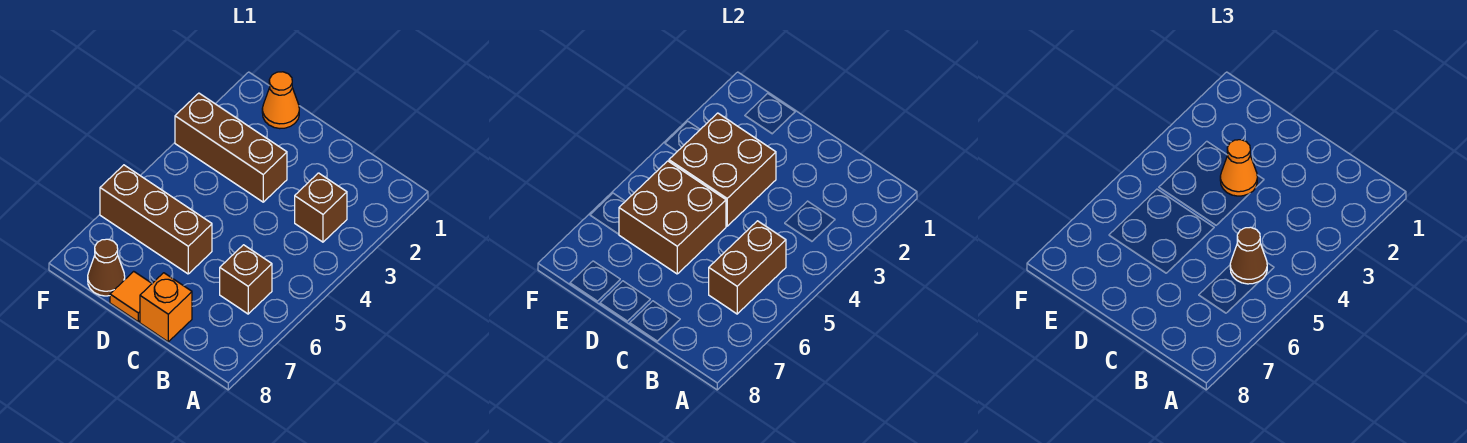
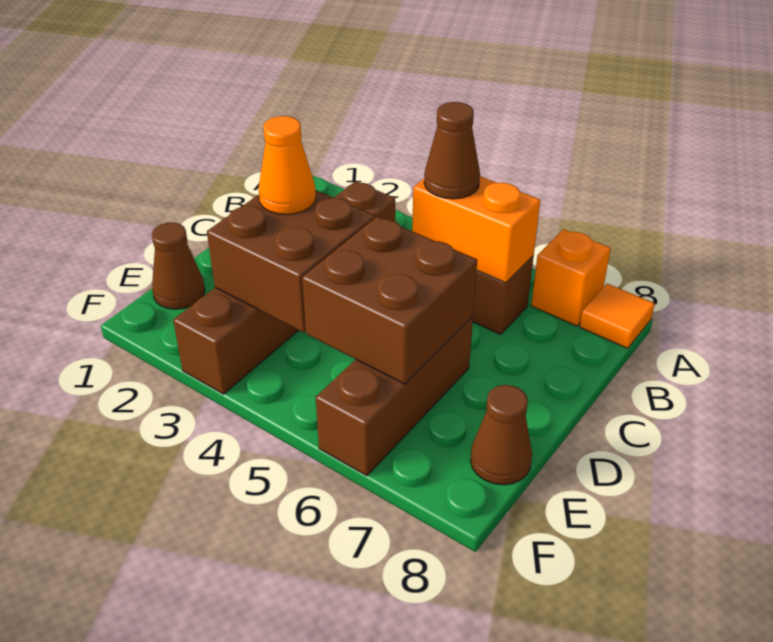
brown 1x2 brick [709,221,786,314] -> orange 1x2 brick [412,176,540,283]
orange 1x1 brick [140,273,192,342] -> orange 1x1 brick moved to [531,229,611,326]
orange 1x1 tile [110,271,152,322] -> orange 1x1 tile moved to [580,284,655,348]
orange 1x1 cone [262,72,299,129] -> brown 1x1 cone [152,223,205,309]

